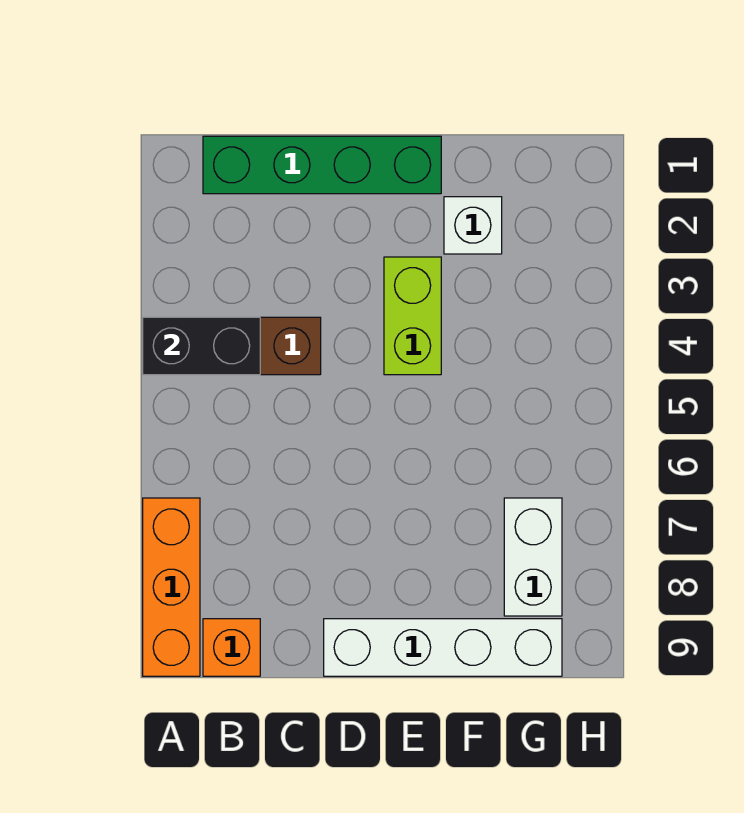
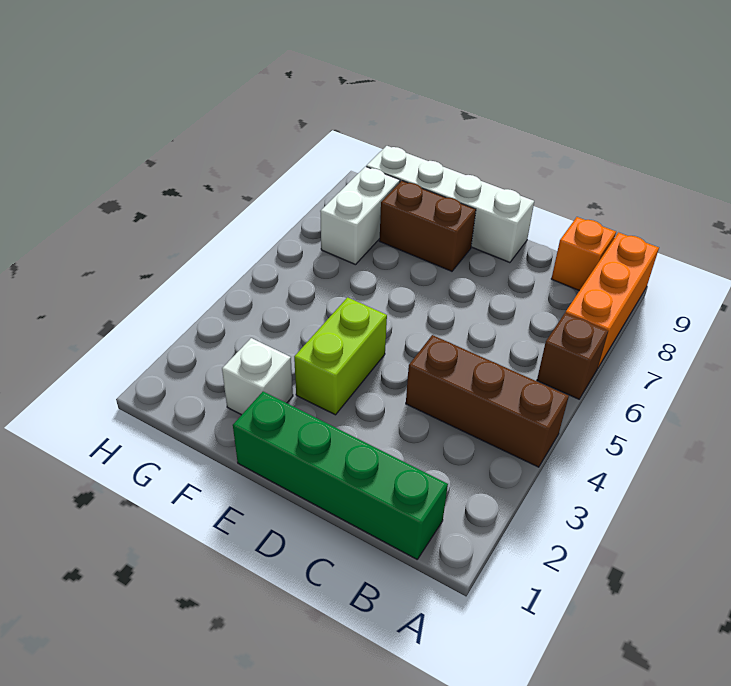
black 1x2 brick [143,317,260,375] -> none
none -> brown 1x1 brick [537,313,608,399]
none -> brown 1x2 brick [379,181,476,271]

